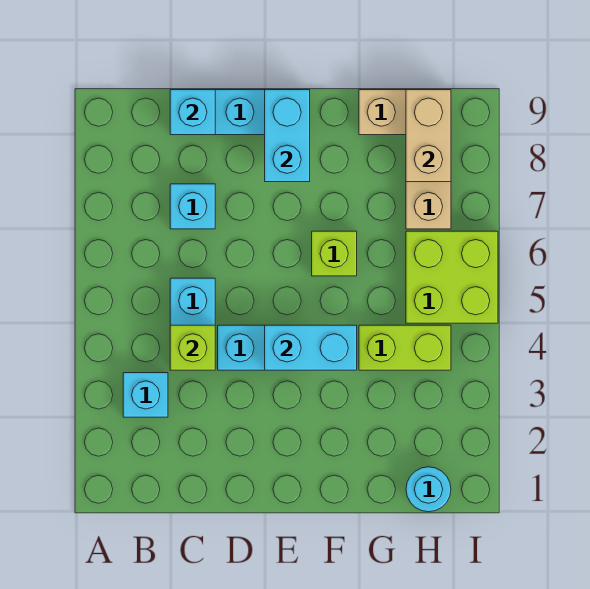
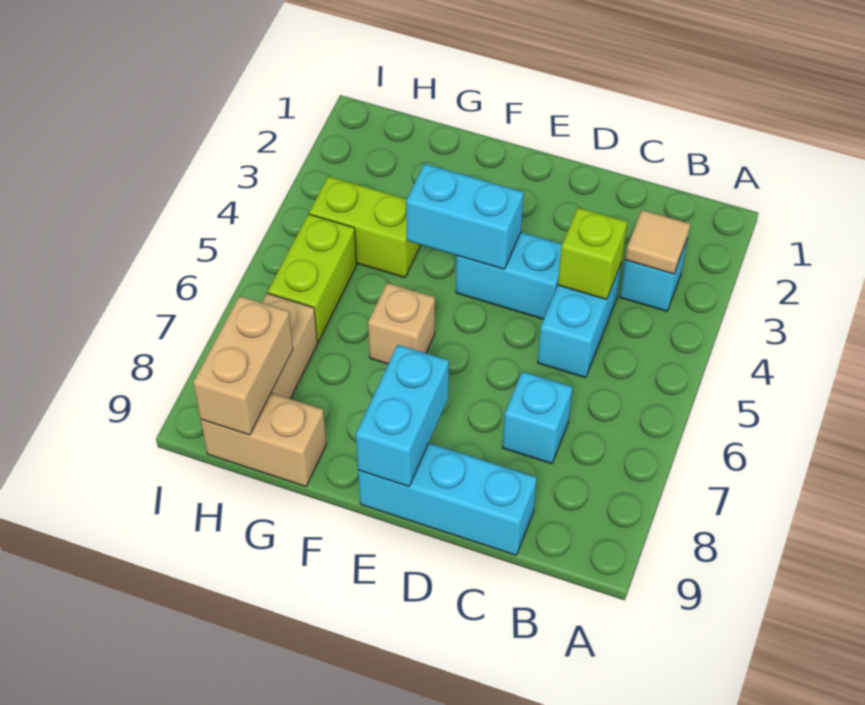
none -> tan 1x1 tile [625,210,690,274]
cyan 1x1 brick [170,90,215,135] -> none
lime 1x1 brick [312,231,357,276] -> tan 1x1 brick [368,283,435,364]
cyan 1x1 round brick [406,467,451,512] -> none
lime 2x2 brick [406,231,498,323] -> lime 1x2 brick [268,214,357,342]

